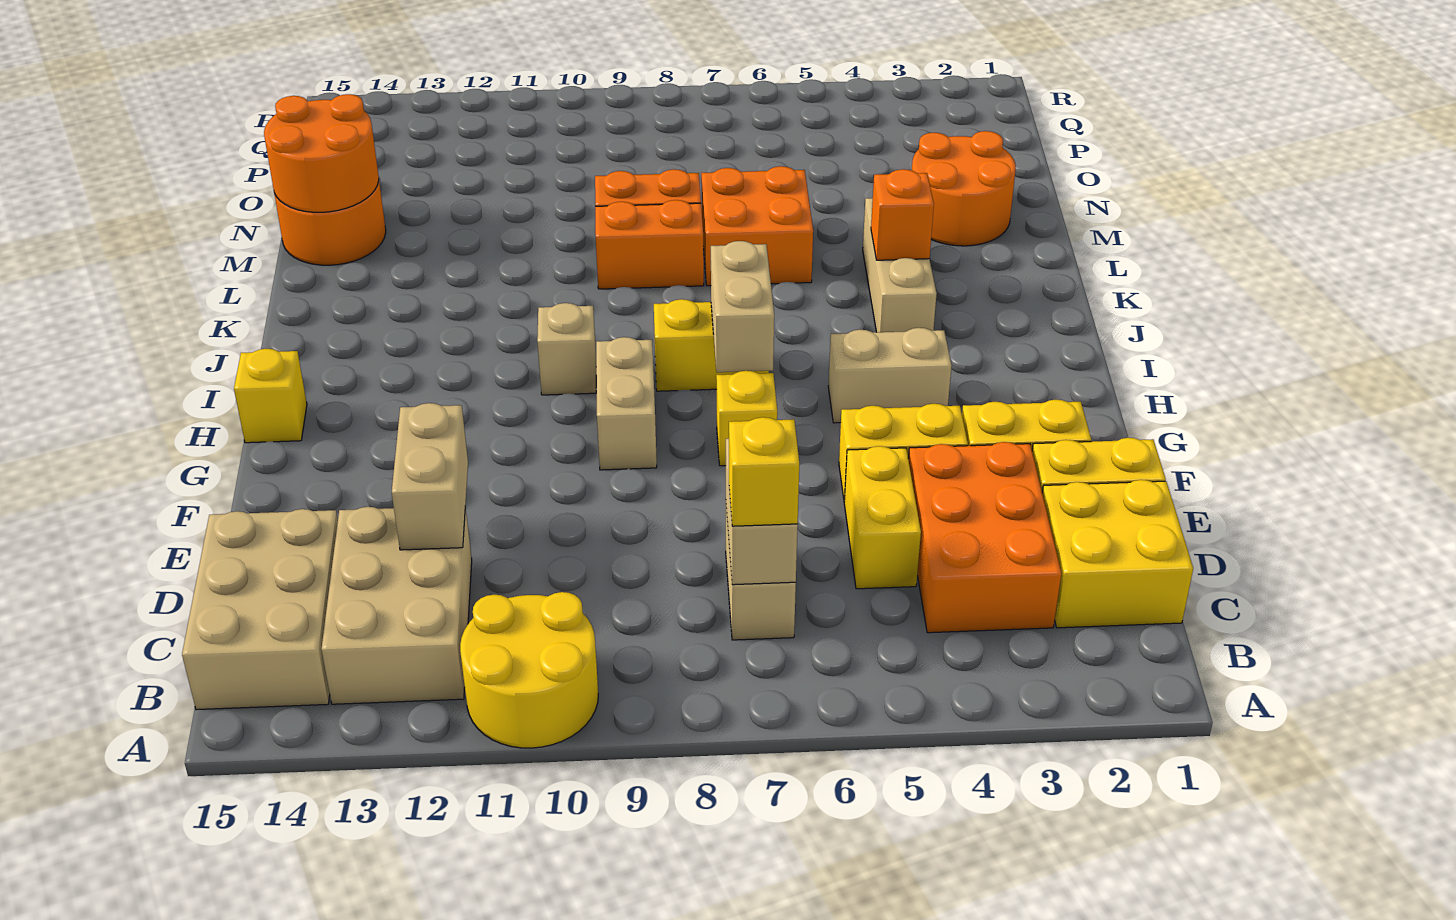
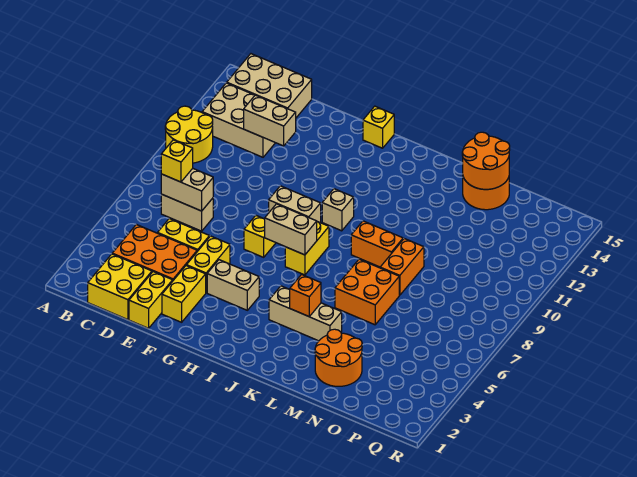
tan 1x2 brick [828,328,952,423] -> tan 1x2 brick turned to [207,260,259,310]
orange 1x2 brick [595,200,704,289] -> orange 1x2 brick turned to [351,221,403,267]

